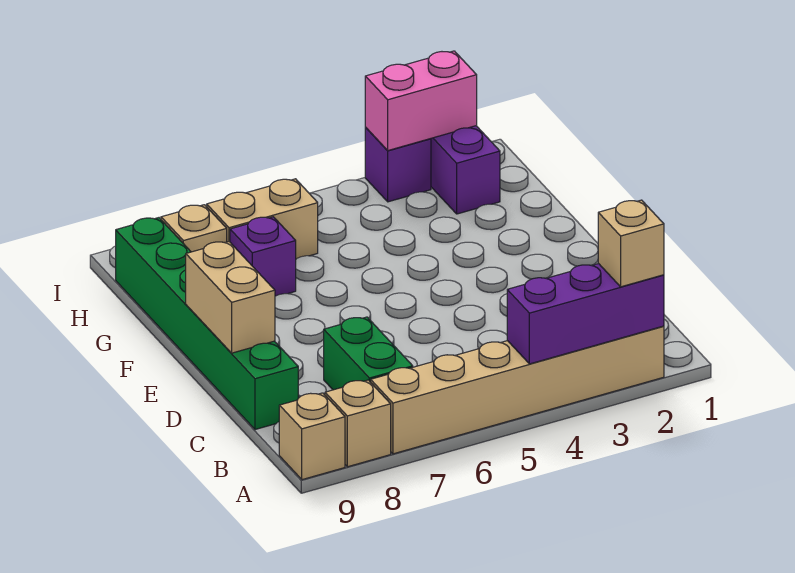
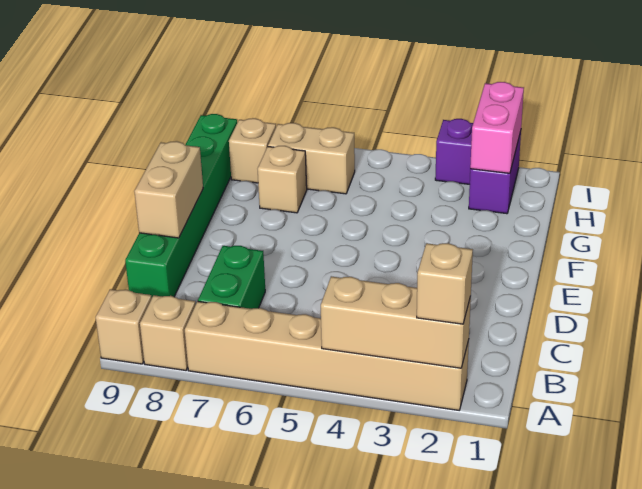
purple 1x3 brick [507,264,664,364] -> tan 1x3 brick [321,276,471,368]
purple 1x1 brick [230,217,296,296] -> tan 1x1 brick [258,146,307,213]
pink 1x2 brick [365,51,477,150] -> pink 1x2 brick turned to [470,82,524,173]

